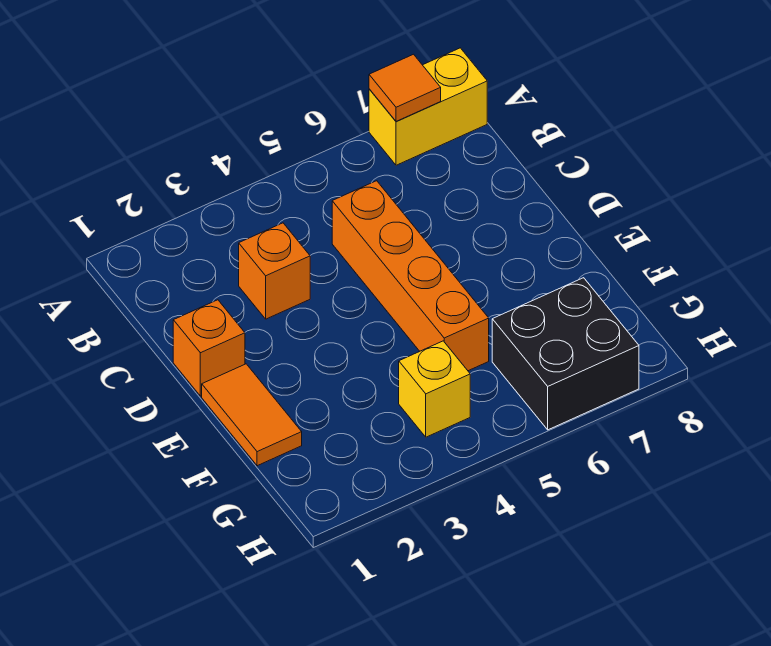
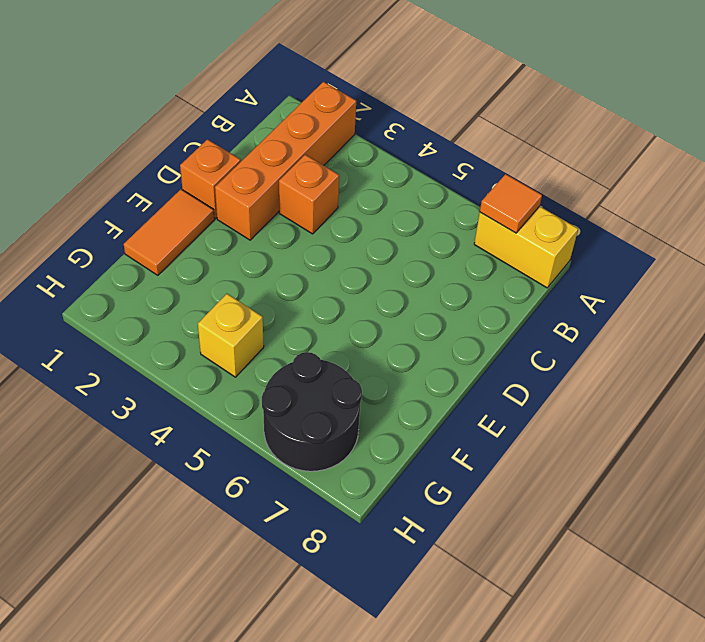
orange 1x4 brick [332,181,489,371] -> orange 1x4 brick moved to [215,82,356,240]
black 2x2 brick [492,278,639,430] -> black 2x2 round brick [262,352,362,471]

